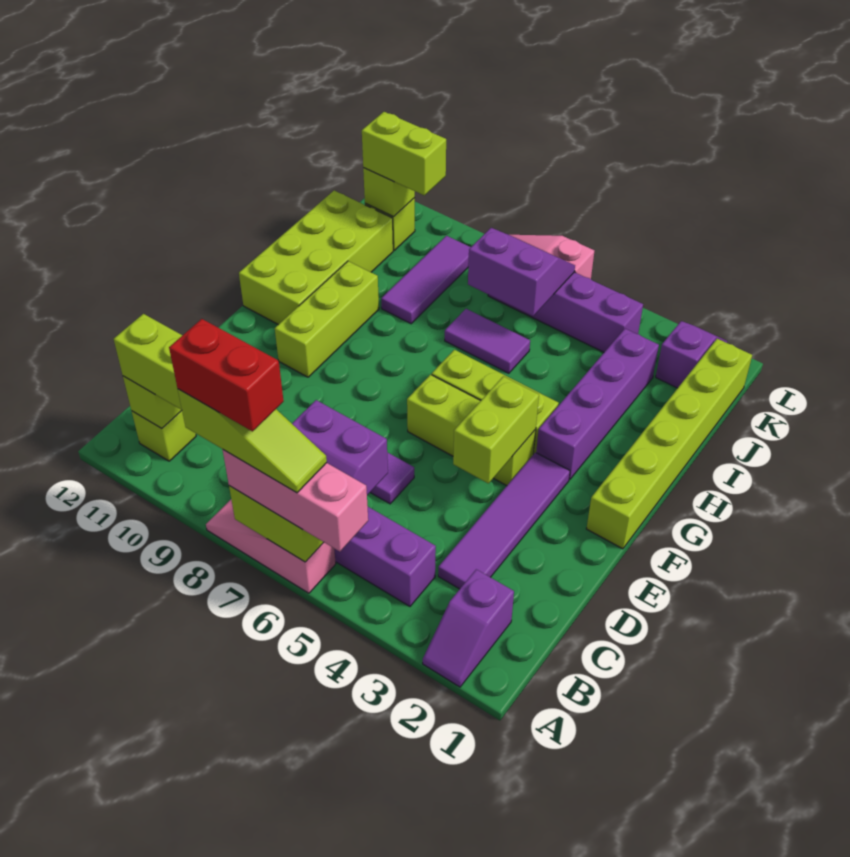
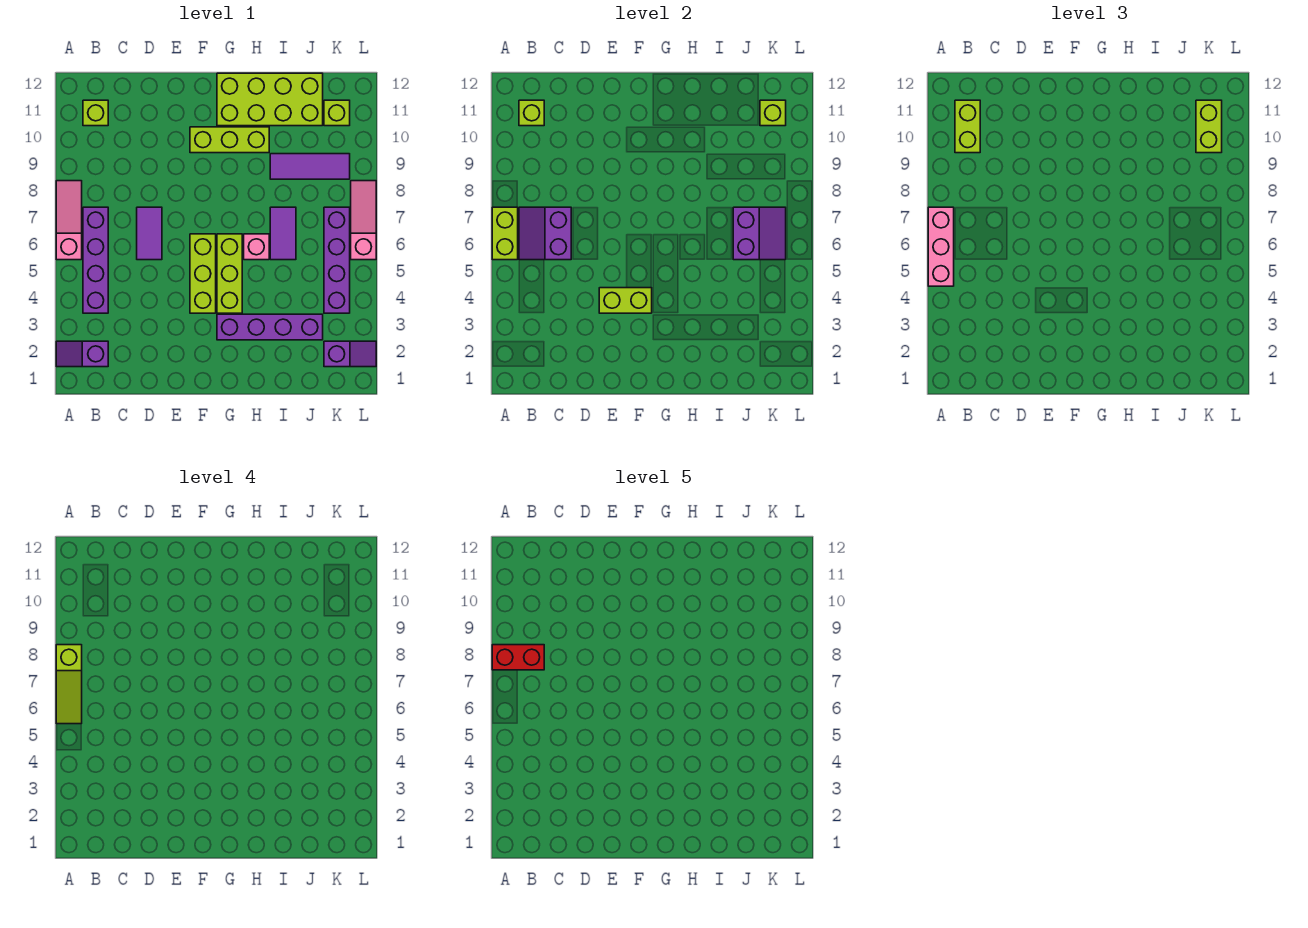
red 1x2 brick [169,319,284,431] -> red 1x2 brick turned to [492,645,544,670]
purple 1x4 tile [438,452,570,589] -> none
lime 1x6 brick [586,339,752,549] -> none
none -> pink 1x1 brick [244,234,269,260]

